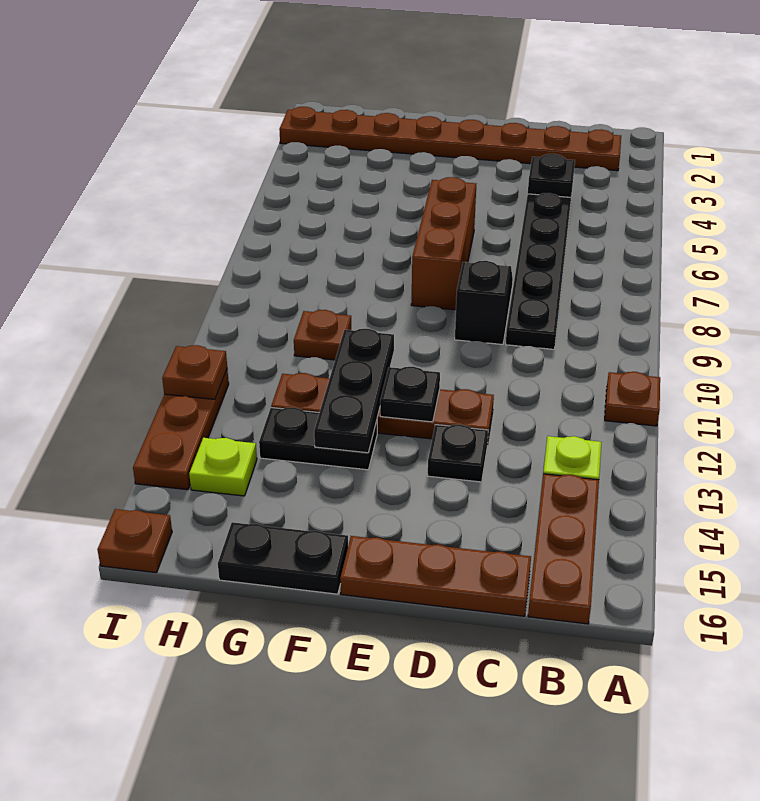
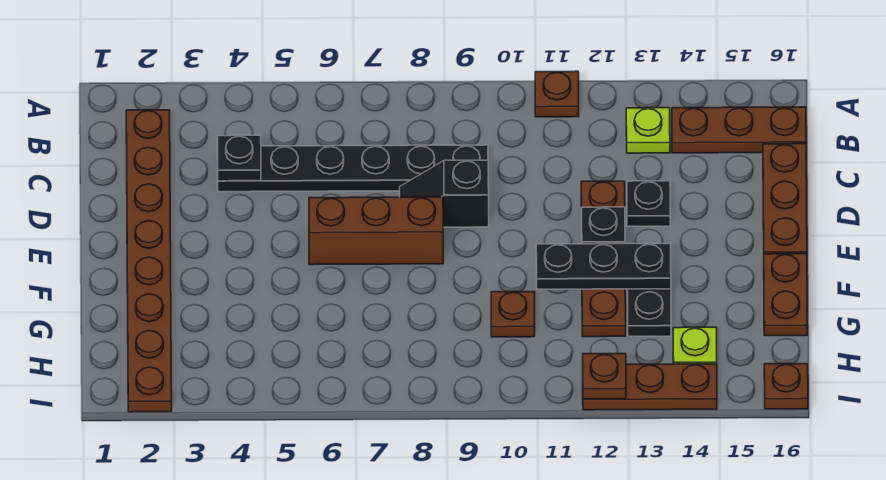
black 1x2 plate [218,522,348,594] -> brown 1x2 plate [764,254,807,336]

